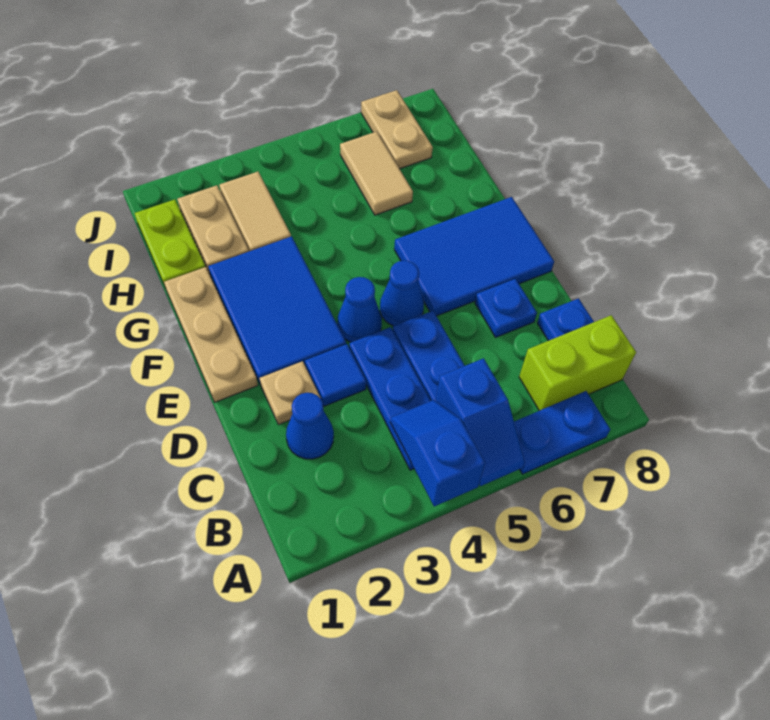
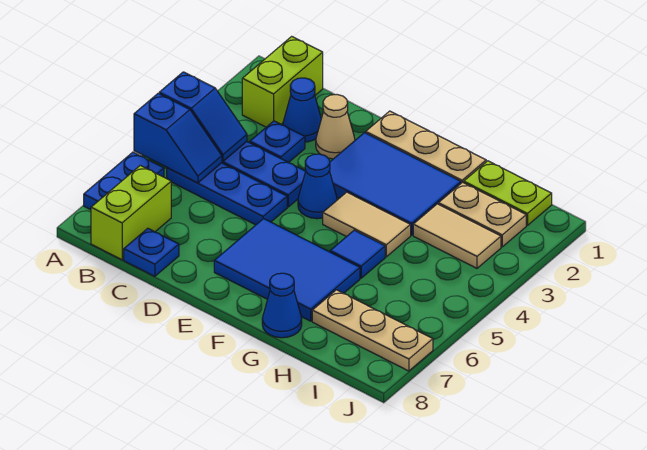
blue 1x2 slope [436,358,525,486] -> blue 1x2 slope turned to [134,93,222,183]
none -> lime 1x2 brick [242,36,323,127]
tan 1x1 plate [260,361,320,425] -> tan 1x1 cone [316,95,355,159]
blue 1x1 tile [305,344,366,406] -> blue 1x1 tile moved to [330,230,385,278]
blue 1x1 plate [475,279,537,337] -> blue 1x1 plate moved to [250,121,305,162]
blue 1x1 cone [380,261,424,326] -> blue 1x1 cone moved to [262,273,302,338]
blue 2x3 tile [394,197,554,316] -> blue 2x3 tile turned to [214,219,360,321]
tan 1x2 tile [340,132,413,215] -> tan 1x2 tile moved to [323,192,411,257]
tan 1x2 plate [361,90,433,169] -> tan 1x3 plate [312,290,433,371]

